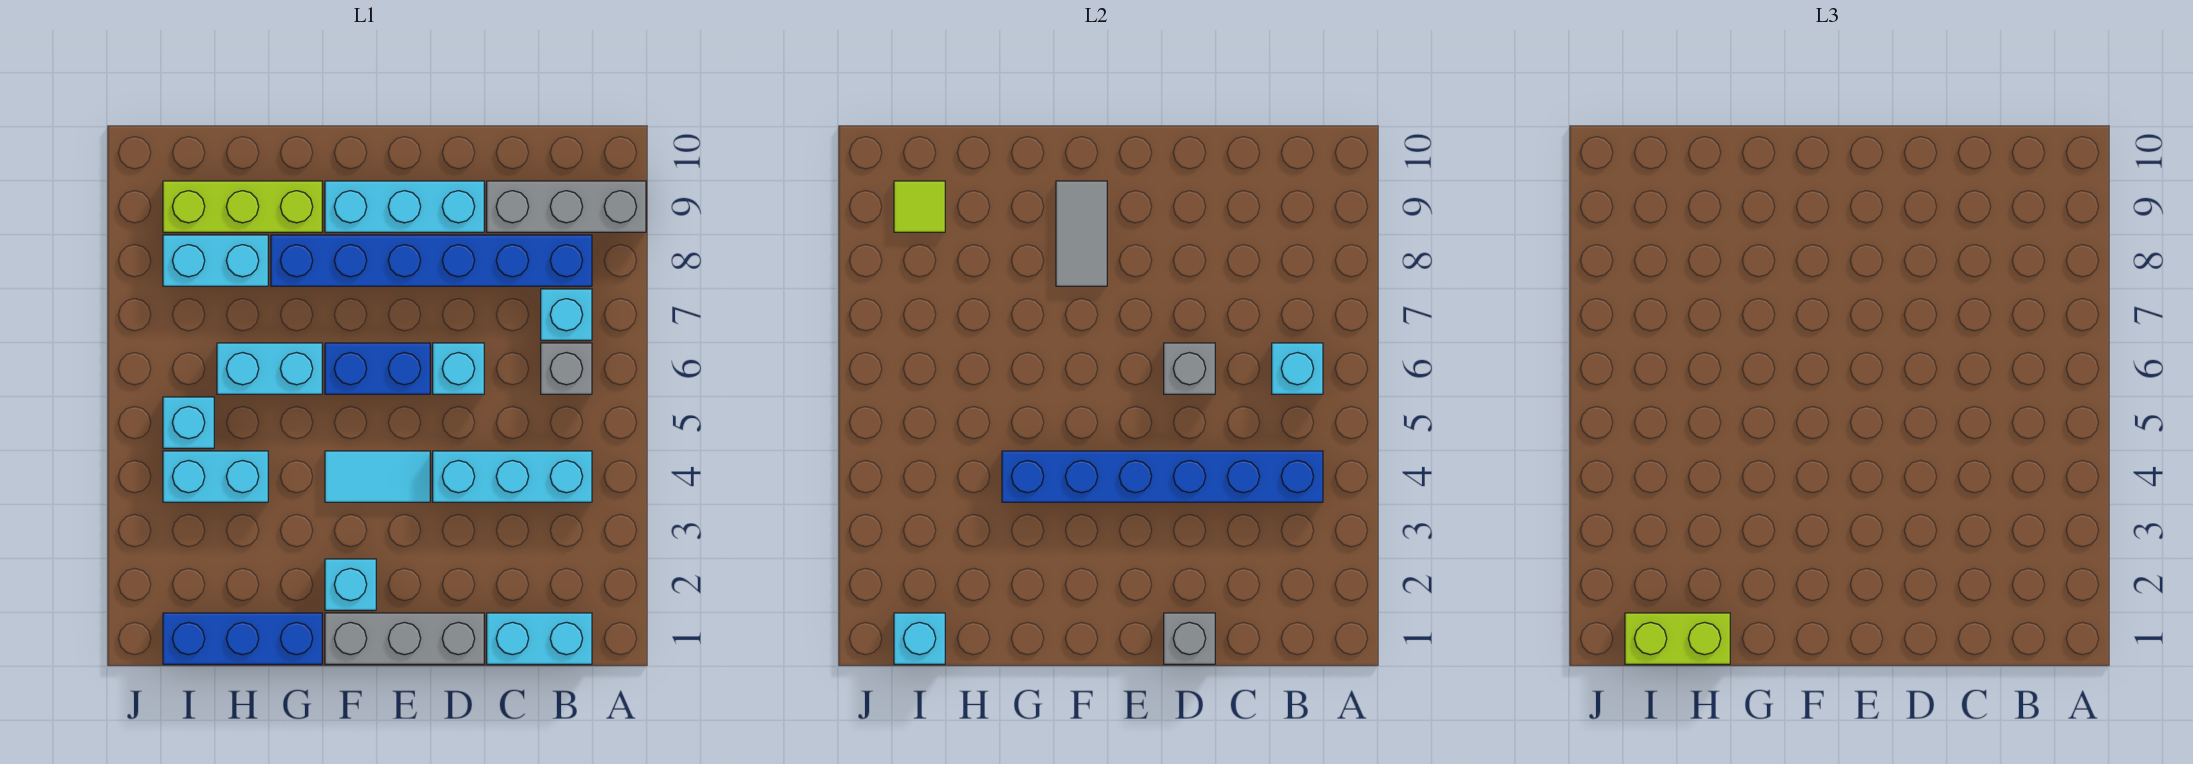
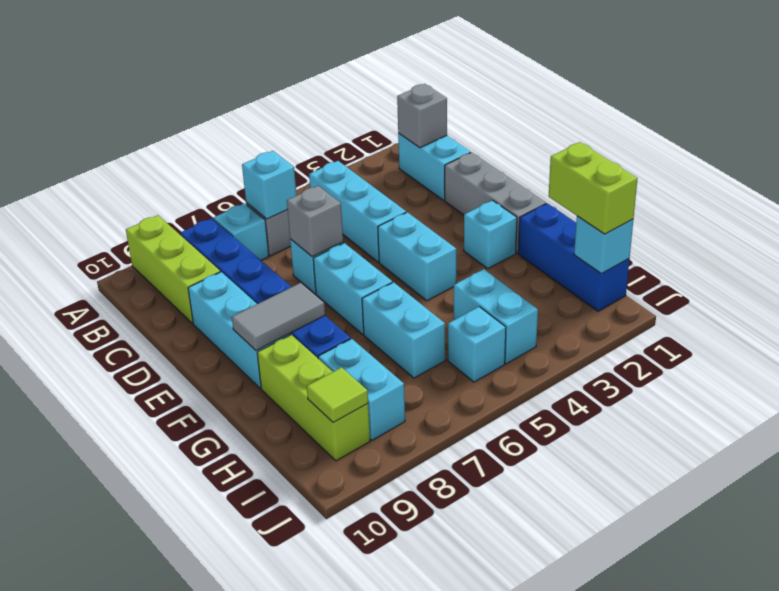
grey 1x3 brick [487,181,646,232] -> lime 1x3 brick [126,215,220,324]
blue 1x6 brick [1002,451,1323,502] -> none
grey 1x1 brick [1164,613,1215,664] -> grey 1x1 brick moved to [397,84,447,148]
cyan 1x2 tile [325,451,430,502] -> cyan 1x2 brick [378,212,456,301]
blue 1x2 brick [325,343,430,394] -> cyan 1x2 brick [313,243,392,334]

